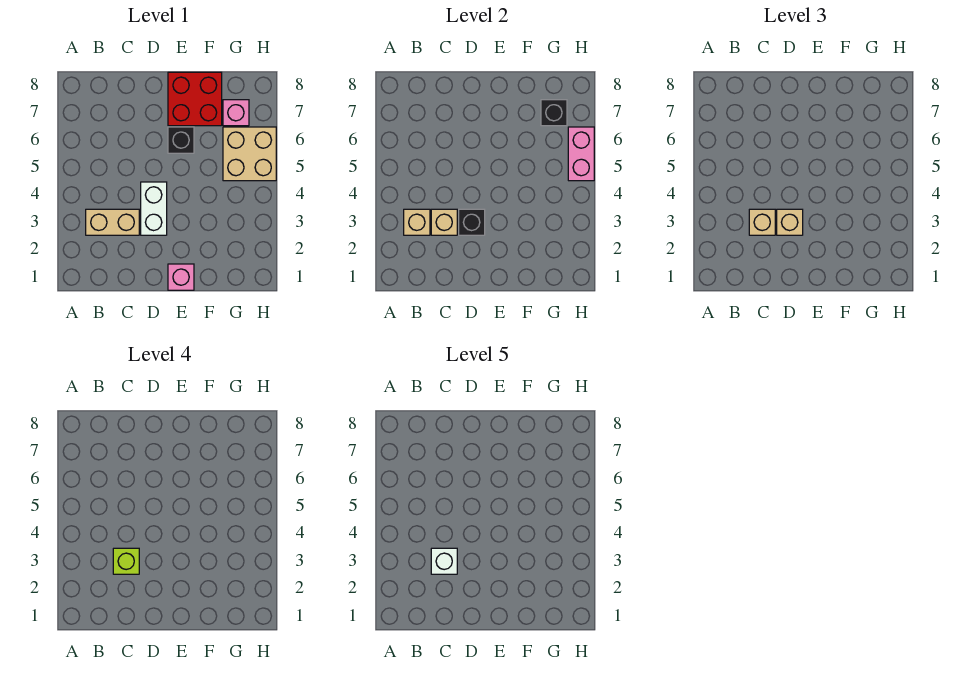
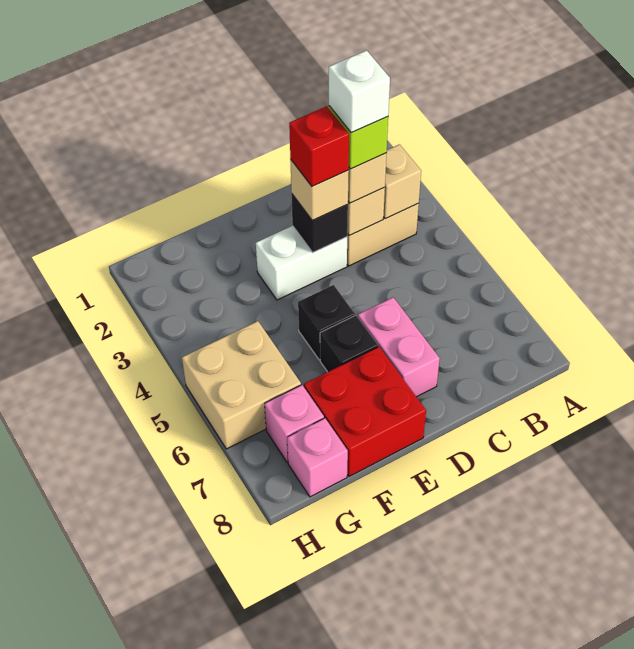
white 1x2 brick [141,182,167,235] -> white 1x2 brick turned to [256,226,347,300]
none -> red 1x1 brick [289,106,349,186]
pink 1x1 brick [168,264,194,290] -> pink 1x1 brick moved to [287,418,348,497]
black 1x1 brick [541,100,567,126] -> black 1x1 brick moved to [298,285,355,360]
pink 1x2 brick [568,127,594,181] -> pink 1x2 brick moved to [358,297,440,397]

